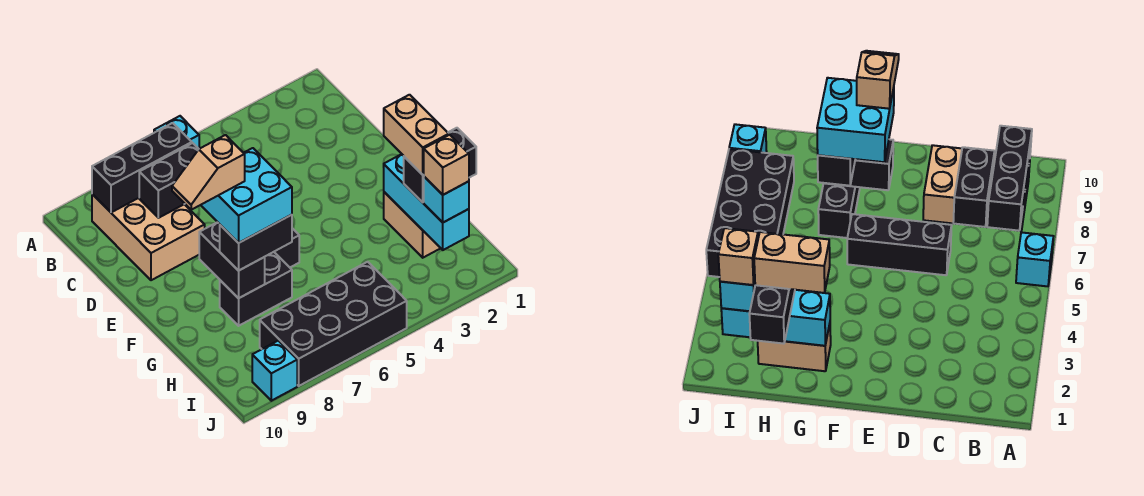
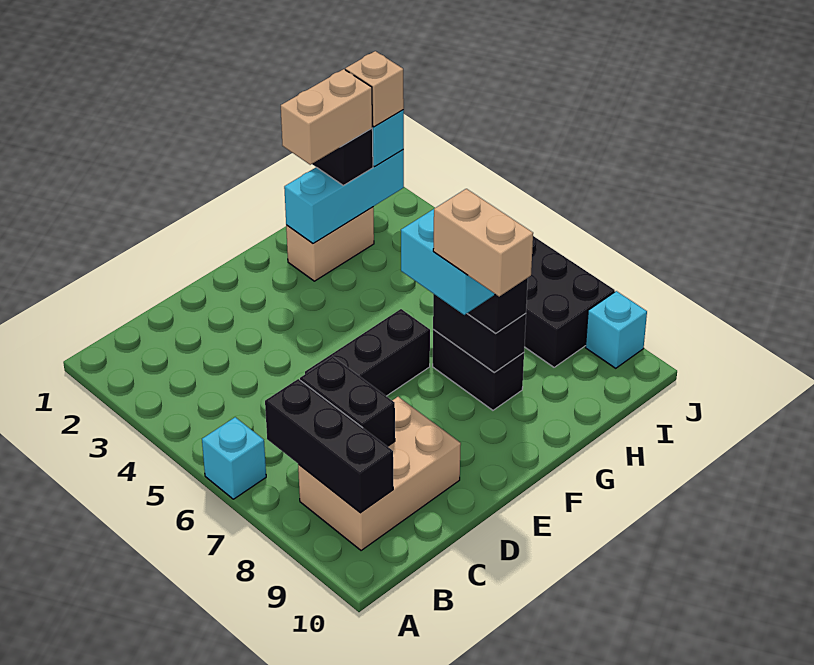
black 1x2 brick [199,222,265,298] -> black 1x2 brick turned to [433,294,526,373]
tan 1x2 slope [172,135,245,210] -> tan 1x2 brick [433,189,533,296]

